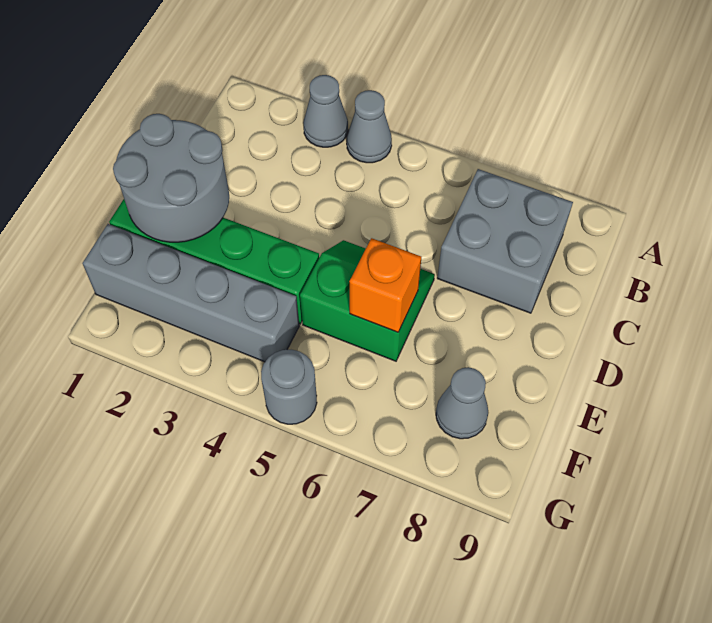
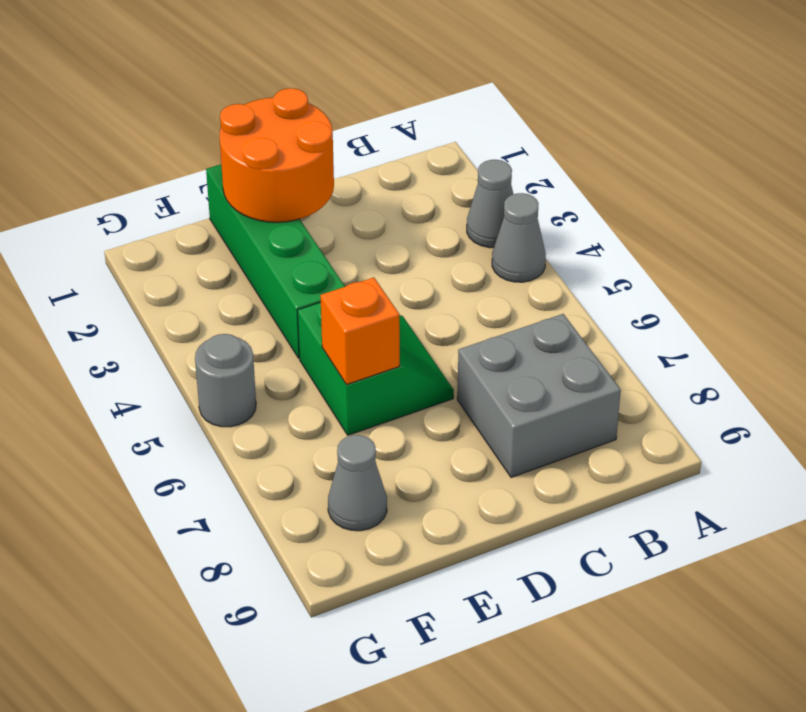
grey 2x2 round brick [113,114,229,242] -> orange 2x2 round brick [220,88,334,222]
grey 1x4 brick [83,224,299,362] -> none

